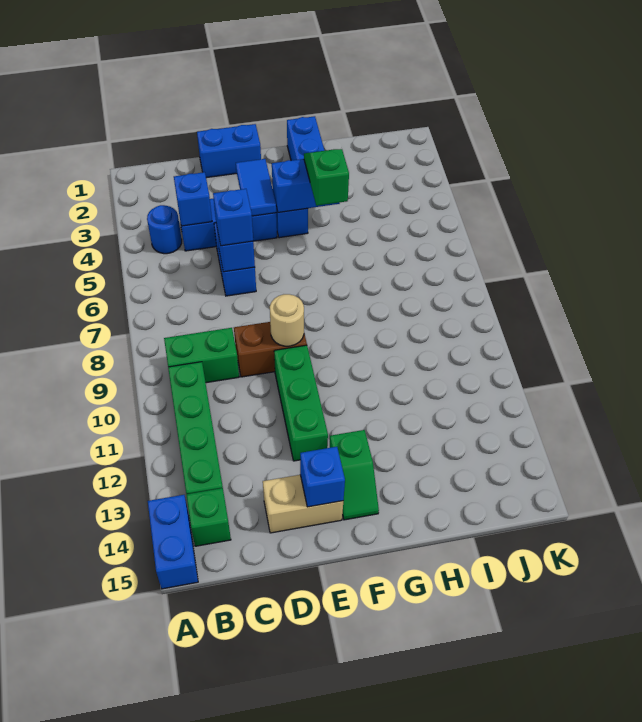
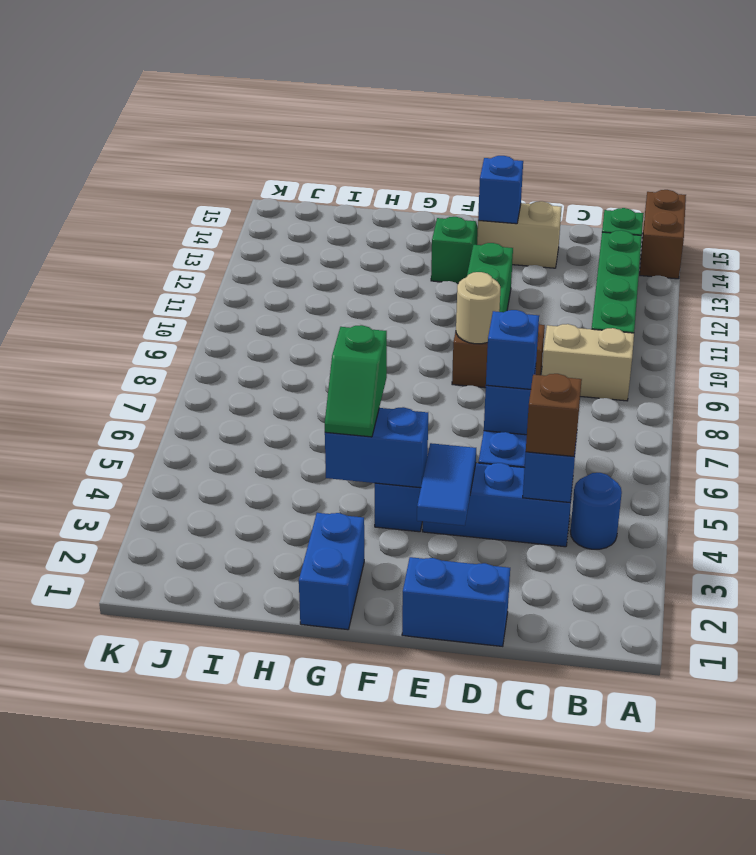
blue 1x2 brick [148,495,198,589] -> brown 1x2 brick [640,190,686,279]
green 1x2 brick [164,328,239,383] -> tan 1x2 brick [542,324,634,401]
none -> brown 1x1 brick [526,374,582,456]

